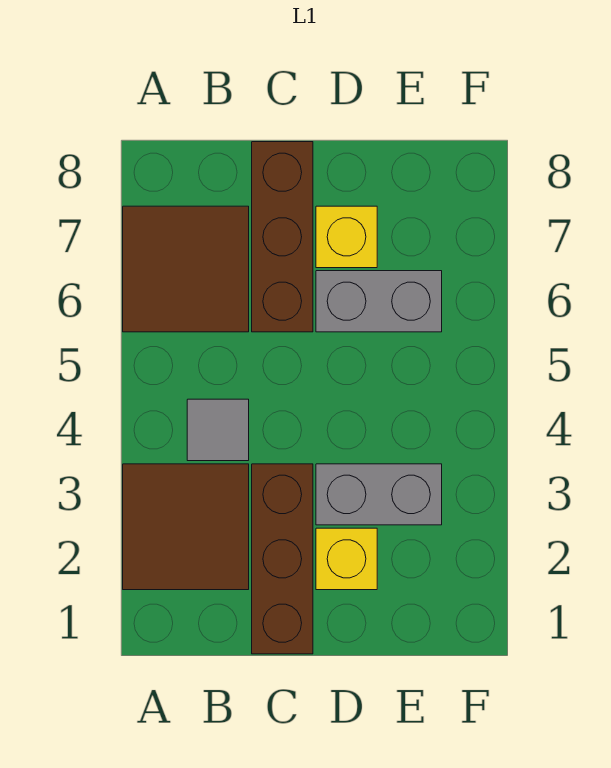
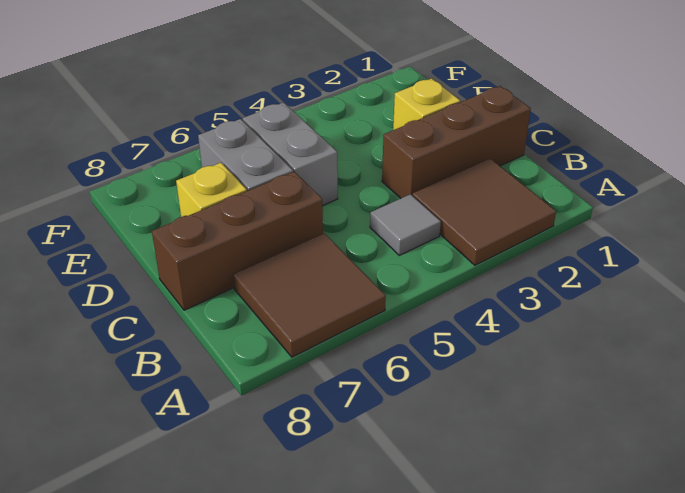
grey 1x2 brick [316,464,442,525] -> grey 1x2 brick moved to [243,102,338,206]

